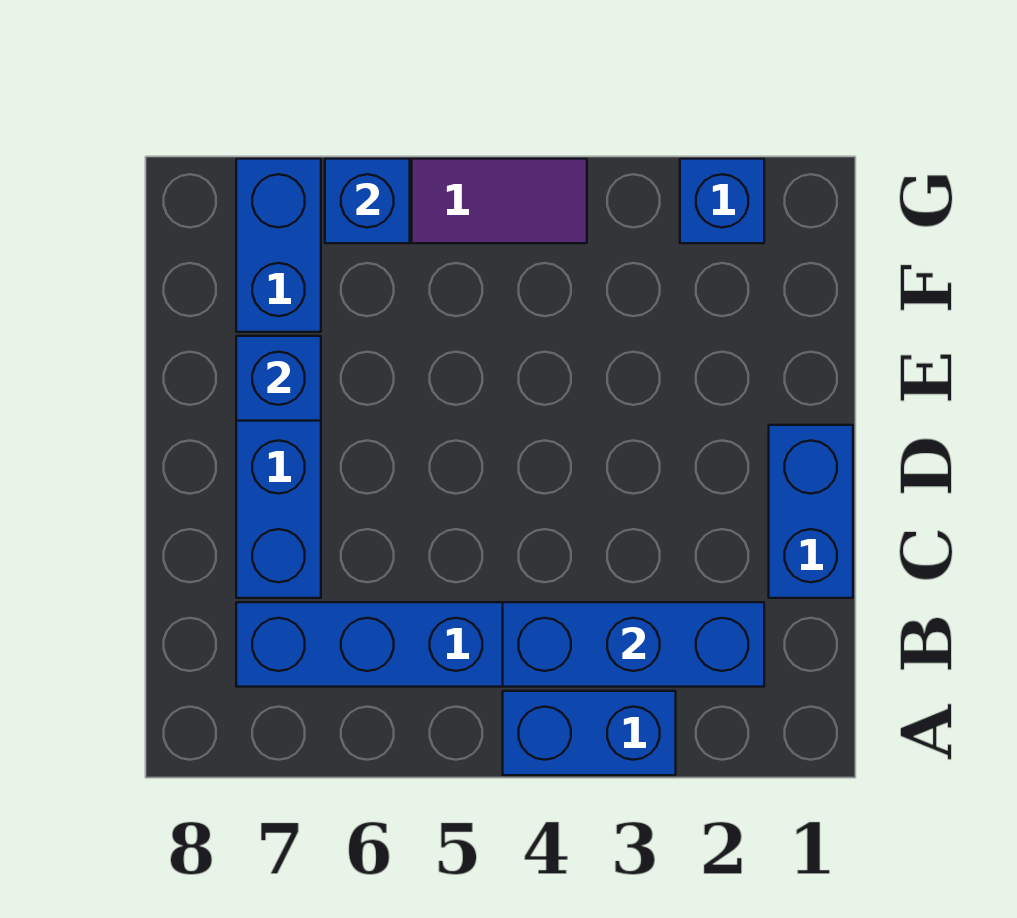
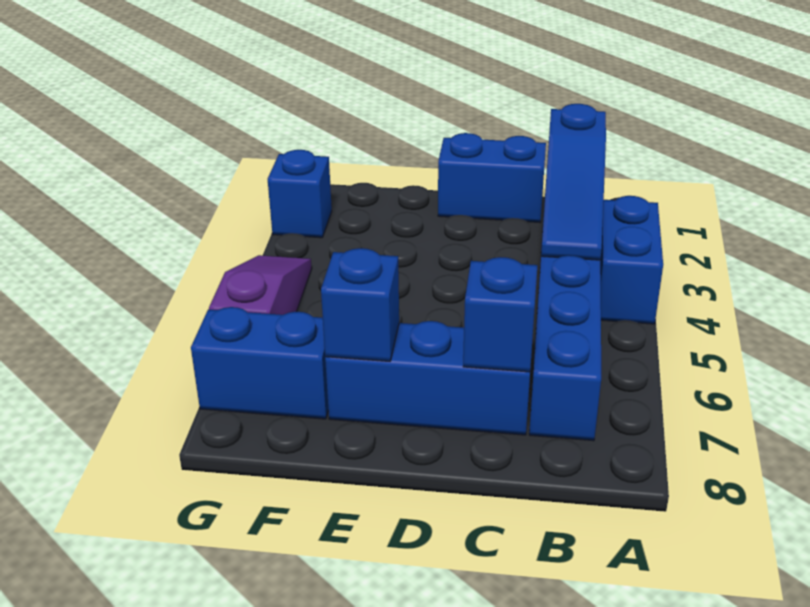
blue 1x3 brick [503,602,764,687] -> blue 1x3 slope [541,104,606,260]
blue 1x1 brick [325,159,410,243] -> blue 1x1 brick moved to [463,257,538,372]

